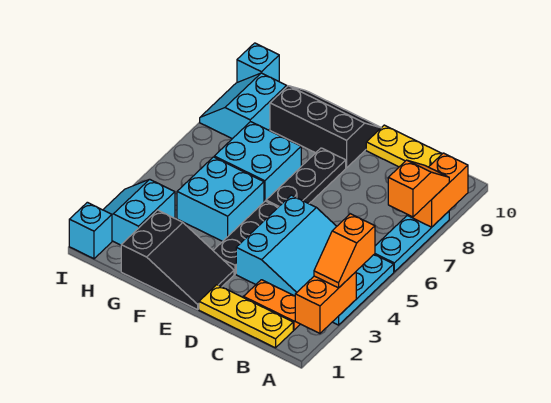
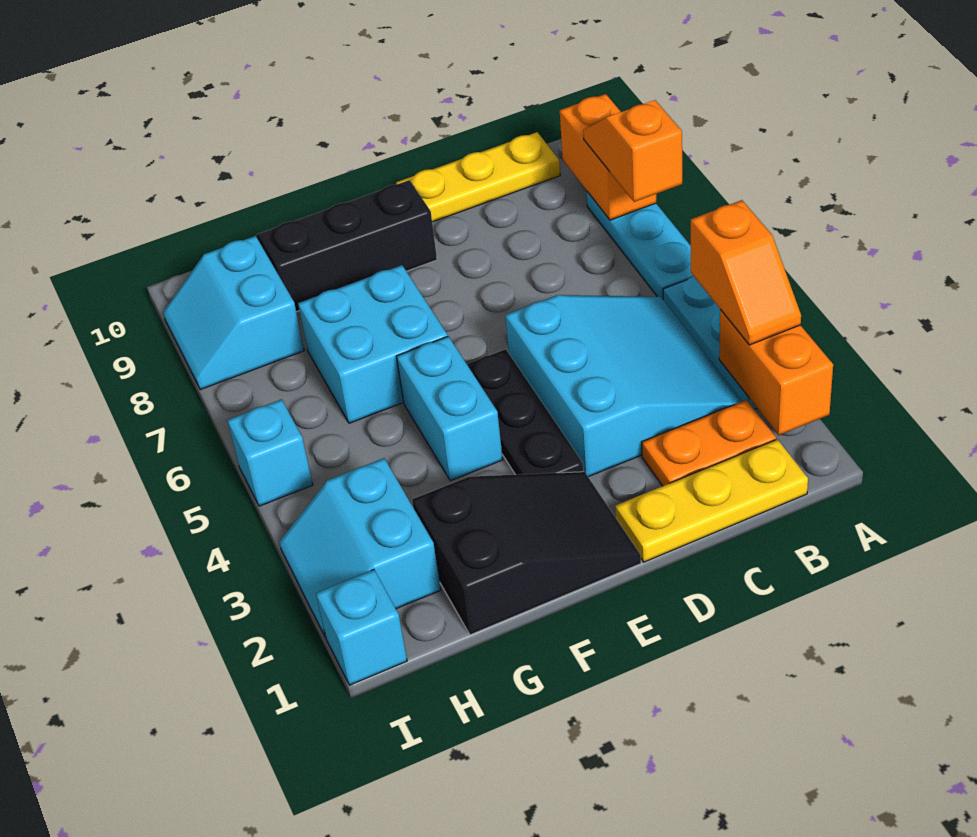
black 1x3 plate [266,148,346,207] -> none
cyan 2x2 brick [177,157,264,241] -> cyan 1x2 brick [397,336,503,481]
cyan 1x1 brick [237,43,279,82] -> cyan 1x1 brick moved to [227,399,313,506]

